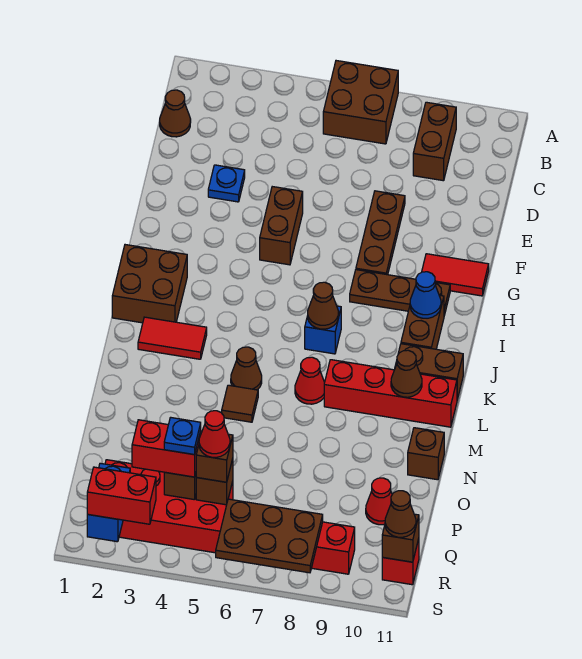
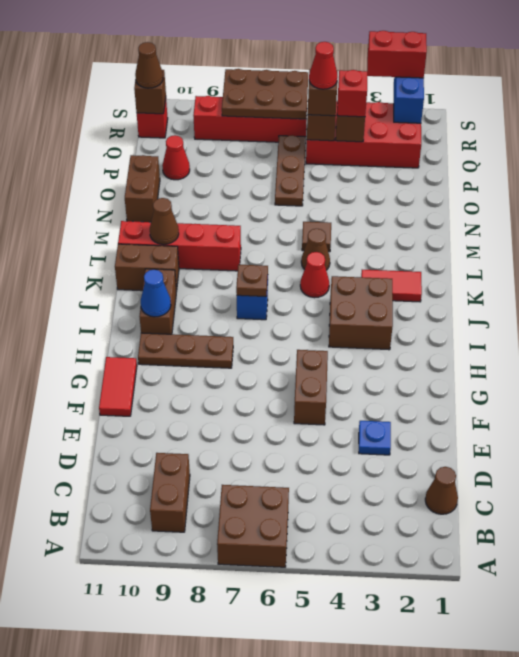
brown 1x3 plate [356,191,405,275] -> brown 1x3 plate moved to [275,135,306,206]
red 1x2 tile [422,254,489,296] -> red 1x2 tile turned to [99,357,137,416]
brown 2x2 brick [112,245,187,323] -> brown 2x2 brick moved to [329,276,393,350]
brown 1x1 cone [308,282,339,329] -> brown 1x1 plate [236,265,268,297]
red 1x1 cone [295,357,325,404] -> red 1x1 cone moved to [300,252,329,298]
brown 1x1 brick [408,428,444,480] -> brown 1x2 brick [125,155,160,222]
red 1x2 brick [132,420,201,477] -> red 1x1 brick [337,70,367,117]
blue 1x1 plate [164,417,201,455] -> none

